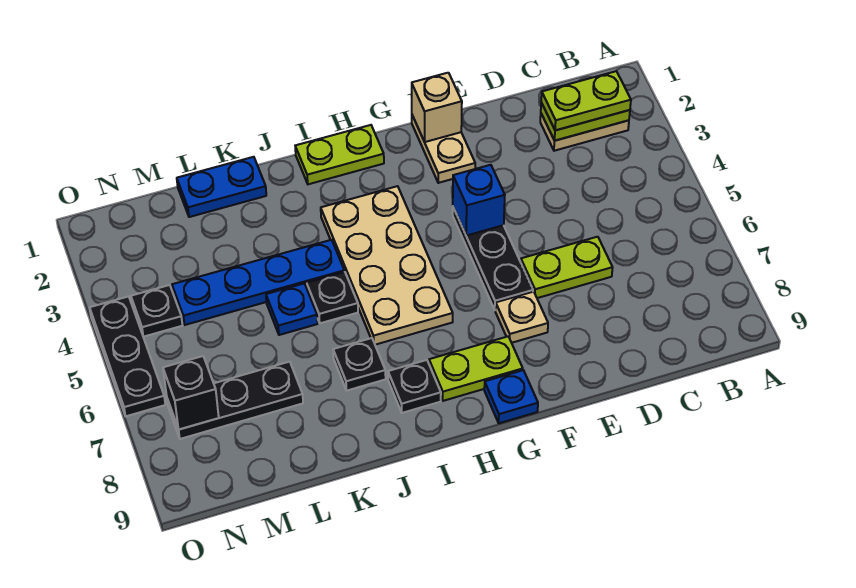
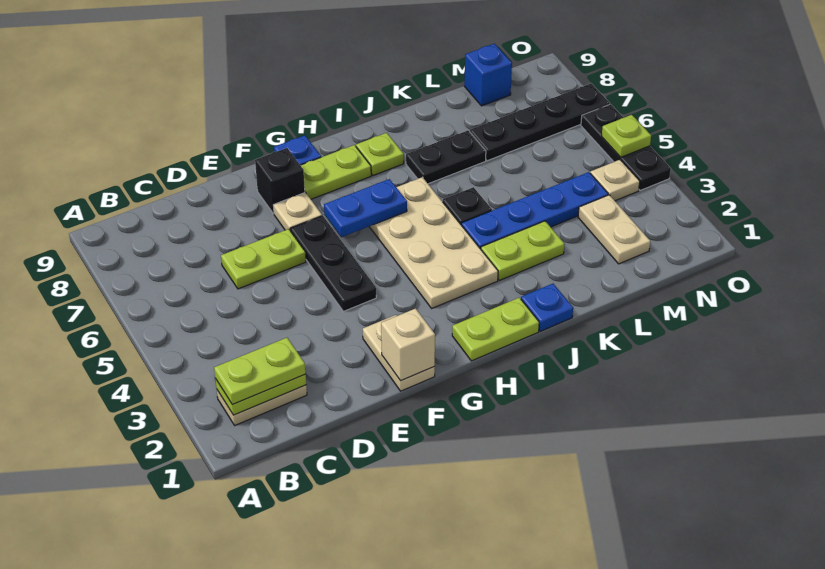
blue 1x1 brick [453,165,505,236] -> blue 1x1 brick moved to [464,44,512,106]
black 1x1 plate [388,360,441,413] -> lime 1x1 plate [356,133,404,176]
none -> lime 1x2 plate [481,221,564,280]
black 1x1 plate [333,338,386,390] -> black 1x2 plate [406,131,486,184]
blue 1x2 plate [177,157,266,217] -> blue 1x2 plate moved to [324,179,407,237]
blue 1x1 plate [266,284,318,335] -> blue 1x1 plate moved to [521,284,573,331]
black 1x3 plate [167,362,303,439] -> black 1x4 plate [470,84,610,161]
none -> tan 1x2 plate [578,195,650,264]
black 1x1 plate [131,285,182,337] -> tan 1x1 plate [590,160,640,201]
black 1x1 brick [163,356,219,429] -> black 1x1 brick moved to [255,148,305,214]
none -> lime 1x1 plate [602,115,651,157]

